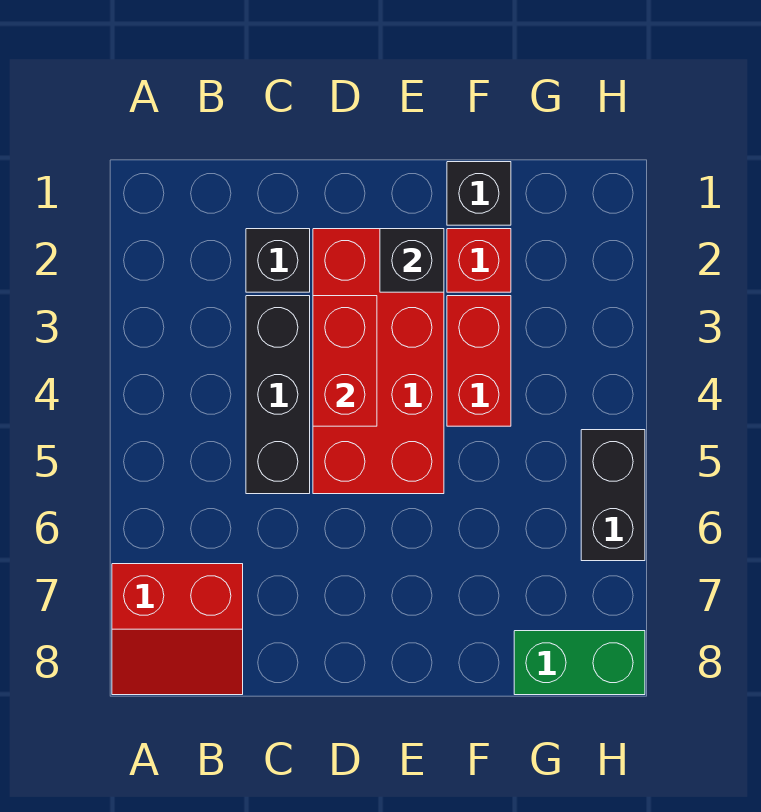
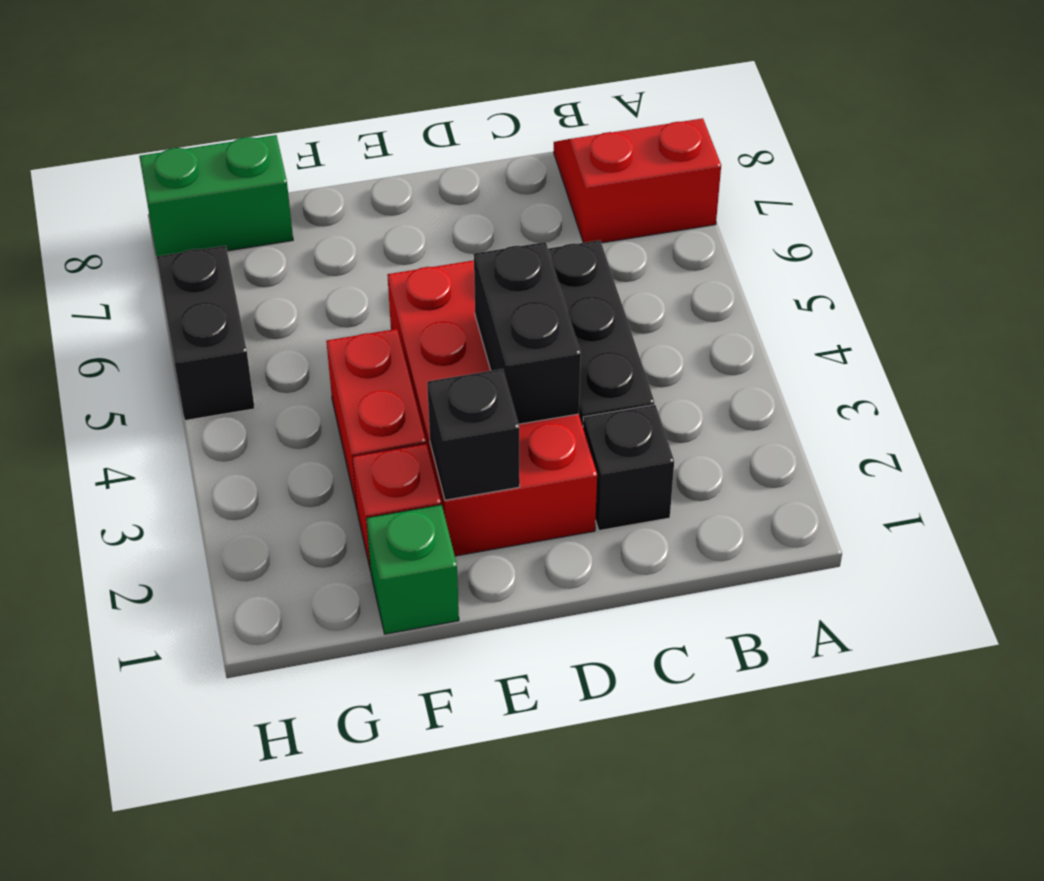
red 1x2 brick [313,296,377,426] -> black 1x2 brick [474,242,581,424]
black 1x1 brick [447,162,511,225] -> green 1x1 brick [366,505,459,634]

